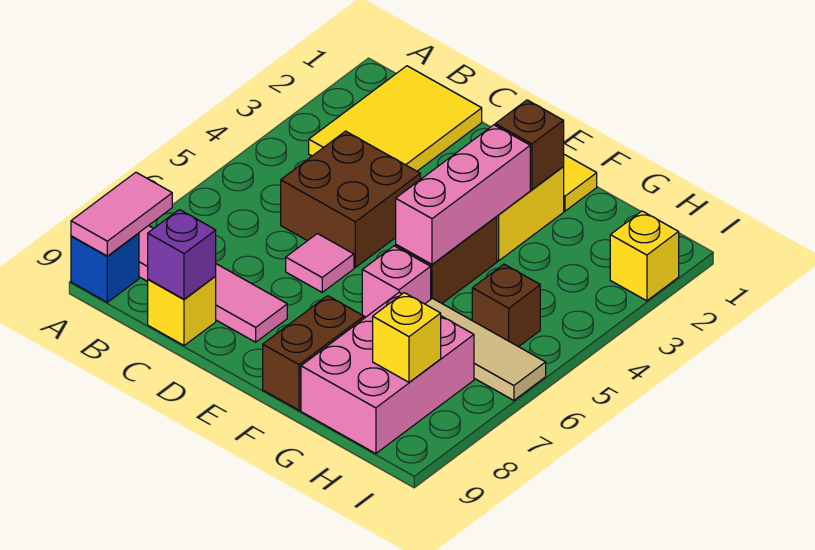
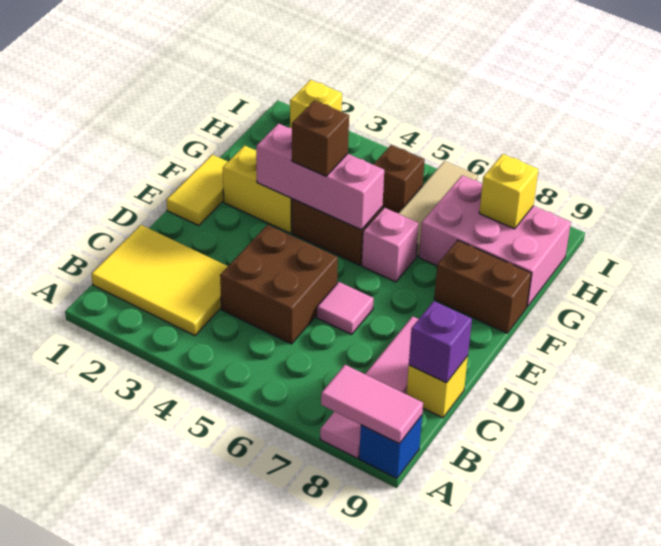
brown 1x1 brick [495,100,564,190] -> brown 1x1 brick moved to [292,100,349,176]

